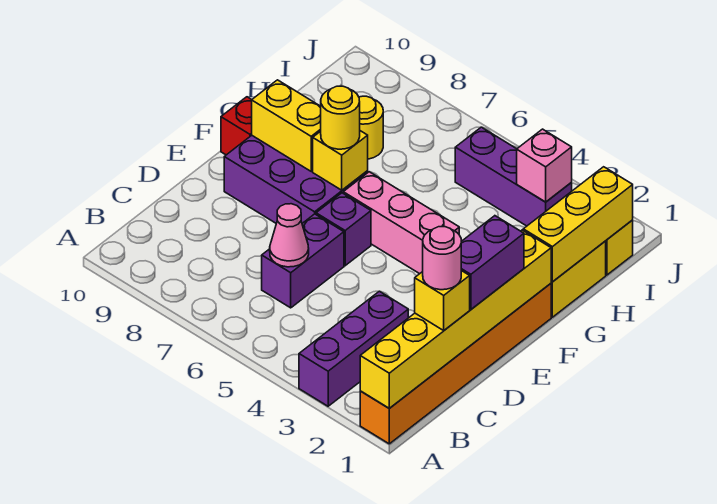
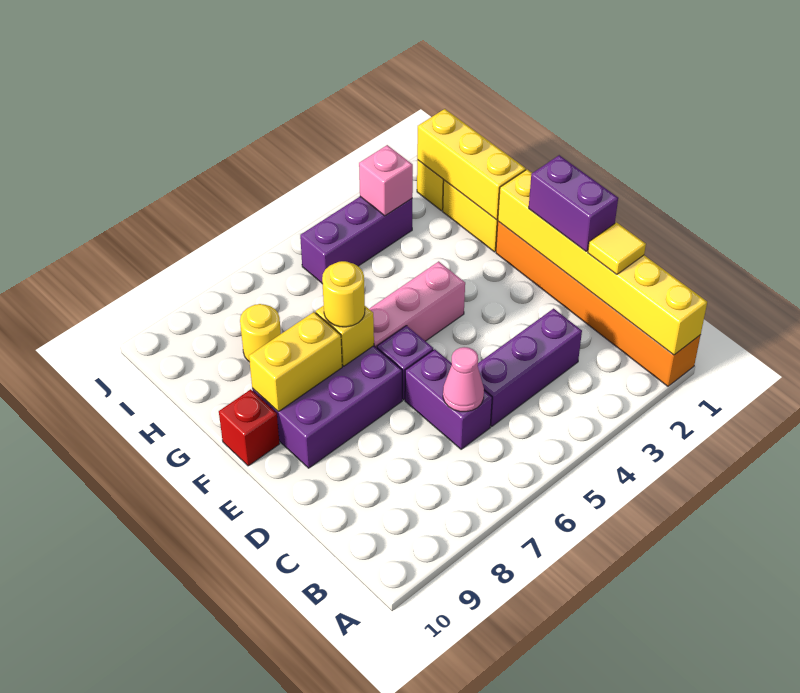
purple 1x3 brick [299,291,408,406] -> purple 1x3 brick turned to [478,309,582,426]
yellow 1x1 brick [415,271,470,330] -> yellow 1x1 tile [588,222,646,275]
pink 1x1 round brick [423,227,461,290] -> none

